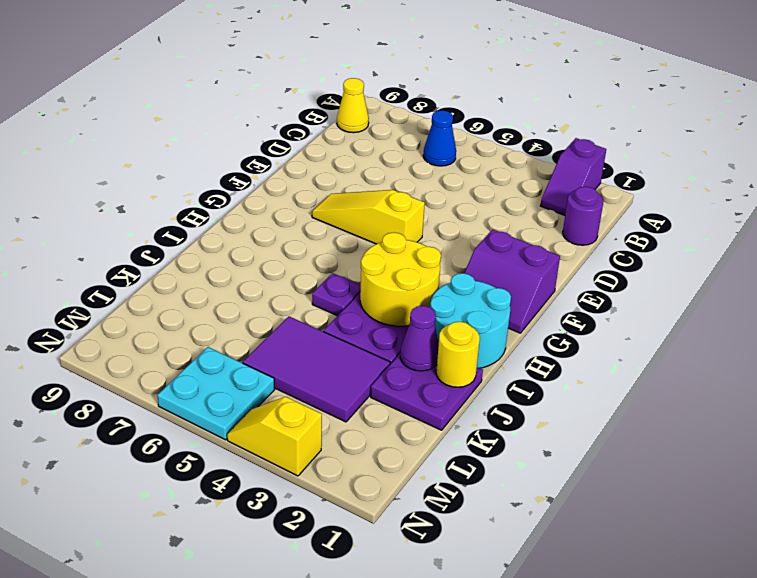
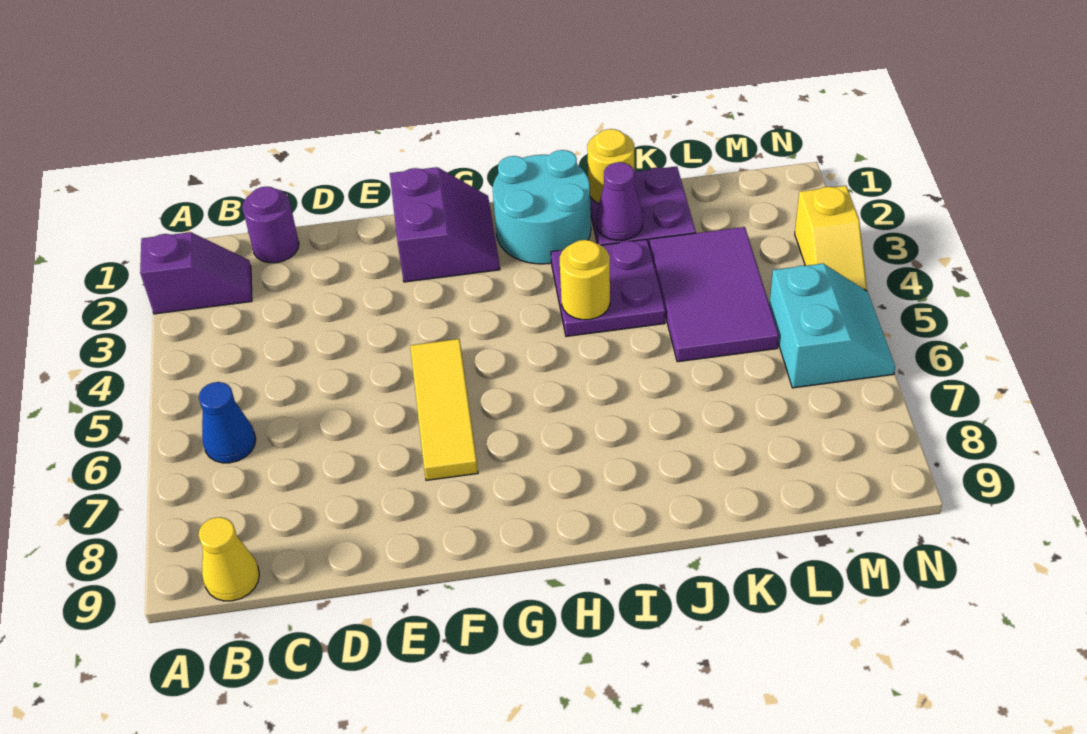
yellow 1x3 slope [312,190,425,244] -> yellow 1x3 tile [410,339,478,480]
yellow 2x2 round brick [360,233,441,326] -> yellow 1x1 round brick [560,240,610,320]
purple 1x1 plate [312,273,361,316] -> none
cyan 2x2 plate [157,347,275,440] -> cyan 2x2 slope [769,264,895,388]

